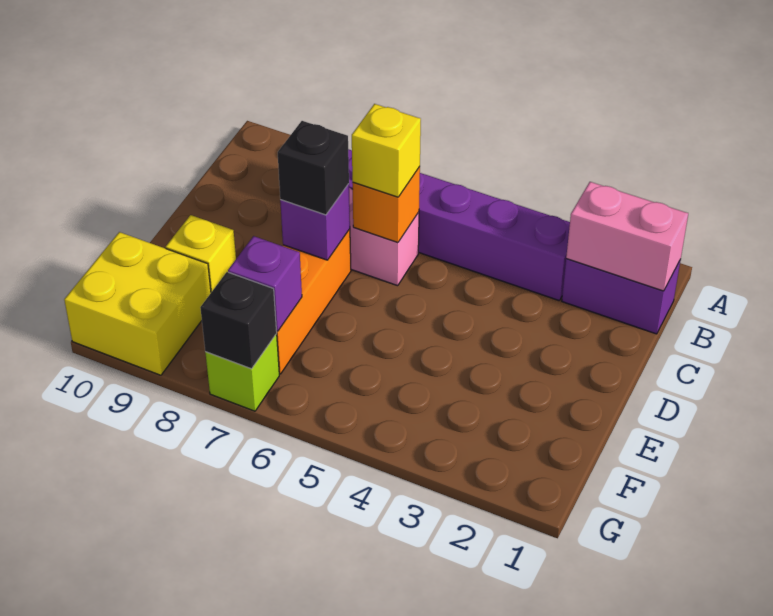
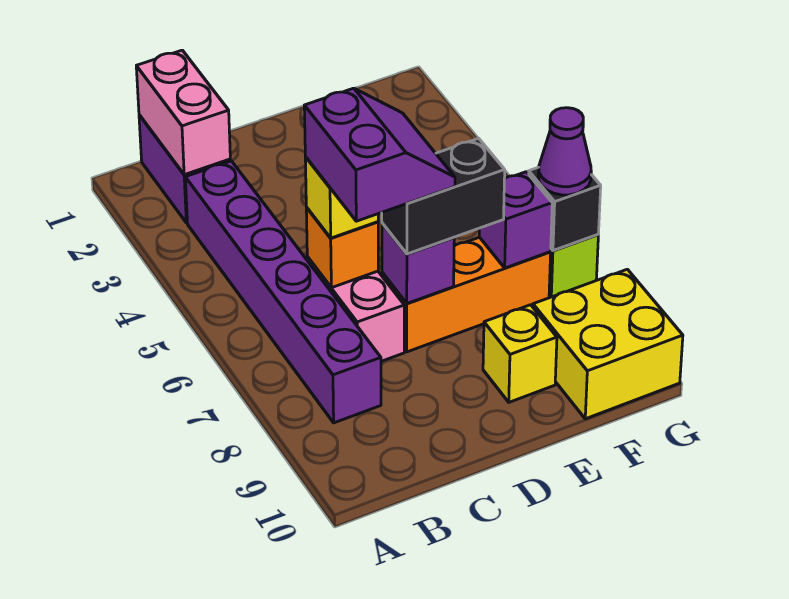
none -> purple 2x2 slope [304,88,455,221]
black 1x1 brick [278,121,349,215] -> black 1x2 brick [382,138,505,254]
none -> purple 1x1 cone [538,108,591,195]

